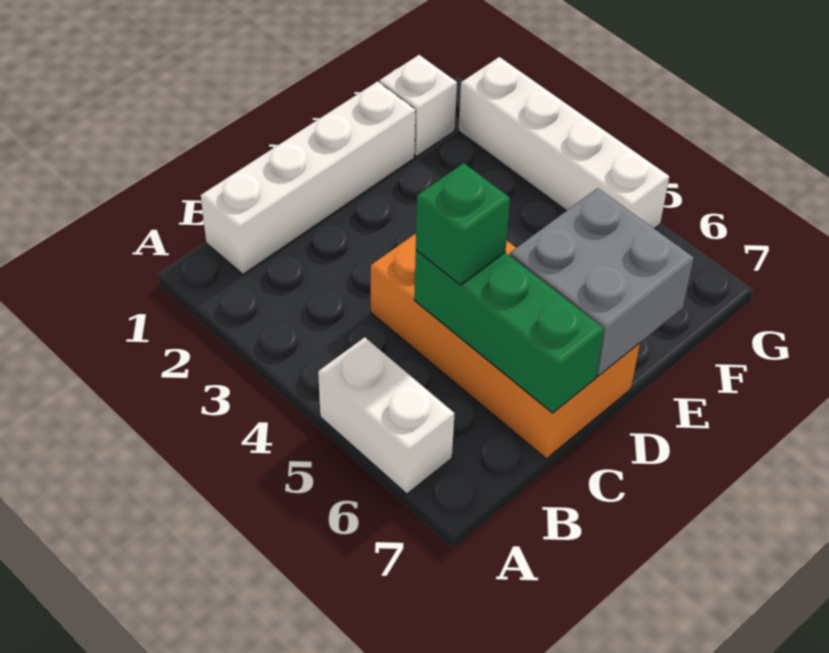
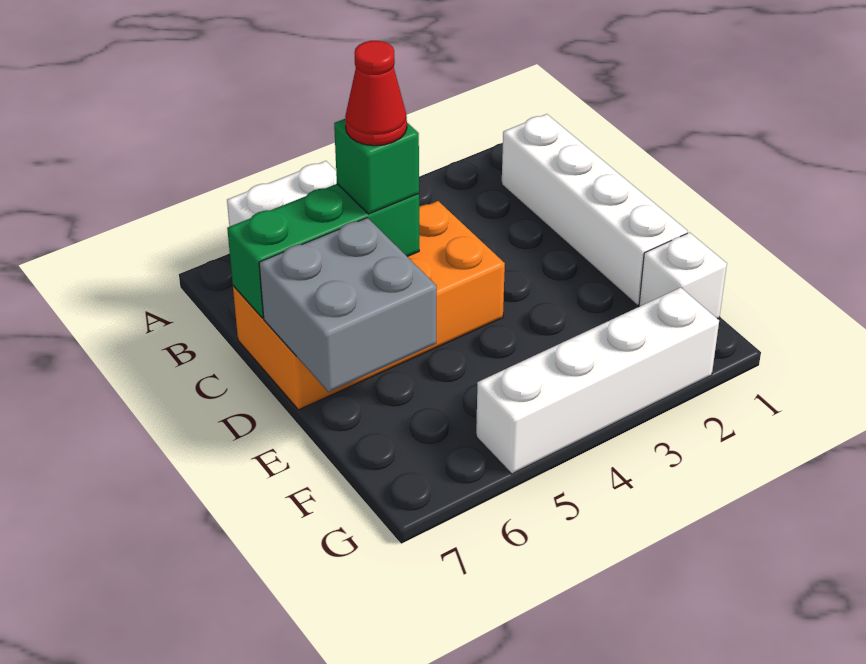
none -> red 1x1 cone [345,41,407,146]

